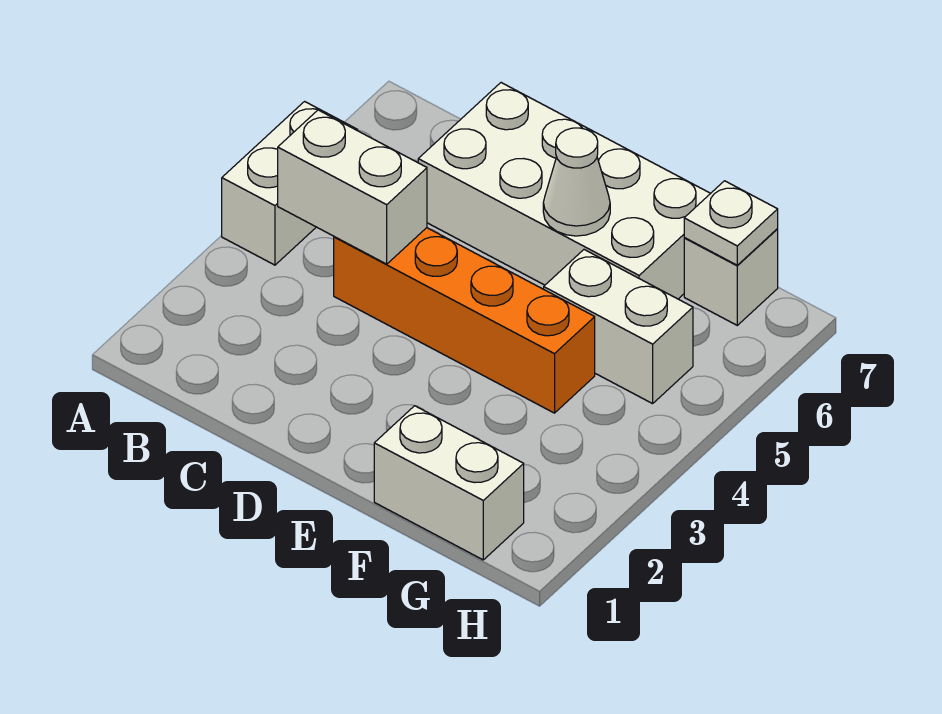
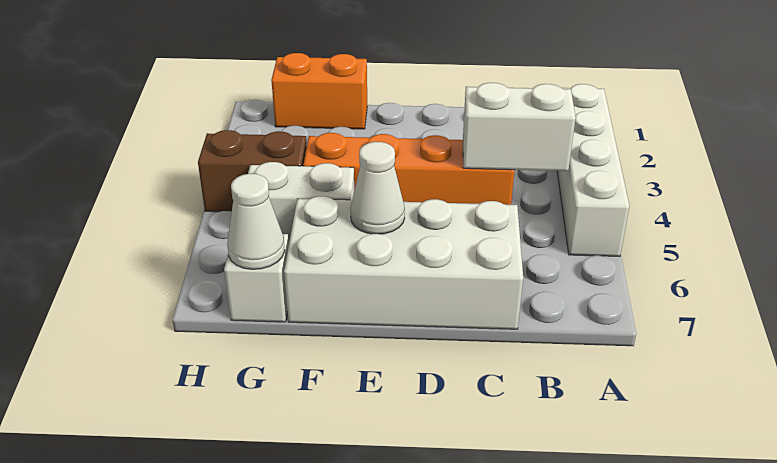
white 1x2 brick [222,102,358,265] -> white 1x4 brick [557,84,629,256]
white 1x2 brick [374,406,524,560] -> orange 1x2 brick [271,53,367,129]
none -> brown 1x2 brick [198,130,307,212]
white 1x1 plate [684,181,778,265] -> white 1x1 cone [227,174,285,269]

